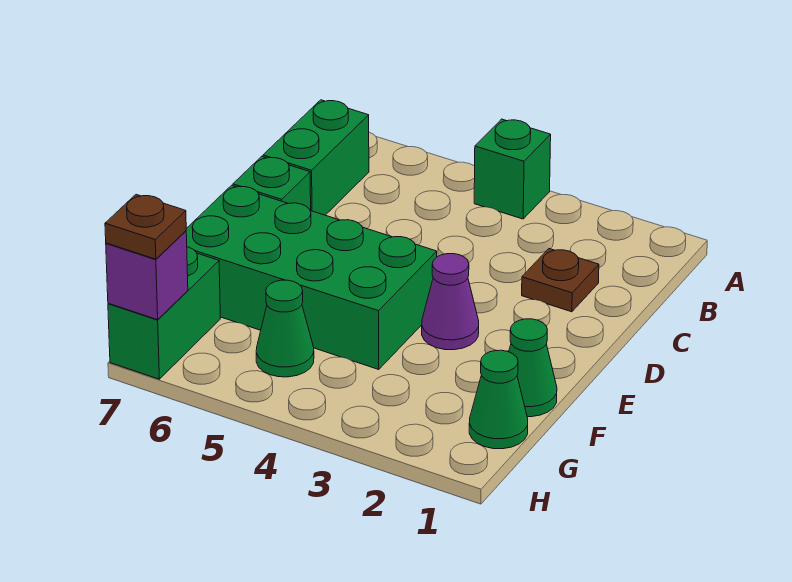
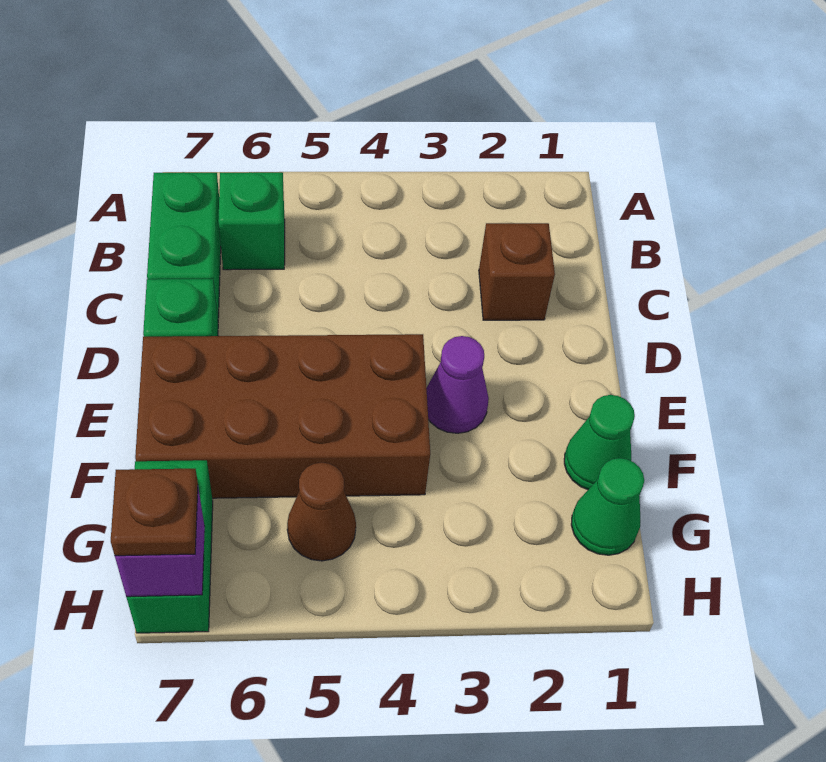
green 1x1 brick [474,119,551,219] -> green 1x1 brick moved to [218,172,285,270]
brown 1x1 plate [522,249,599,312] -> brown 1x1 brick [479,223,555,320]
green 2x4 brick [186,185,437,369] -> brown 2x4 brick [135,334,430,498]
green 1x1 cone [256,280,314,377] -> brown 1x1 cone [287,463,356,561]

